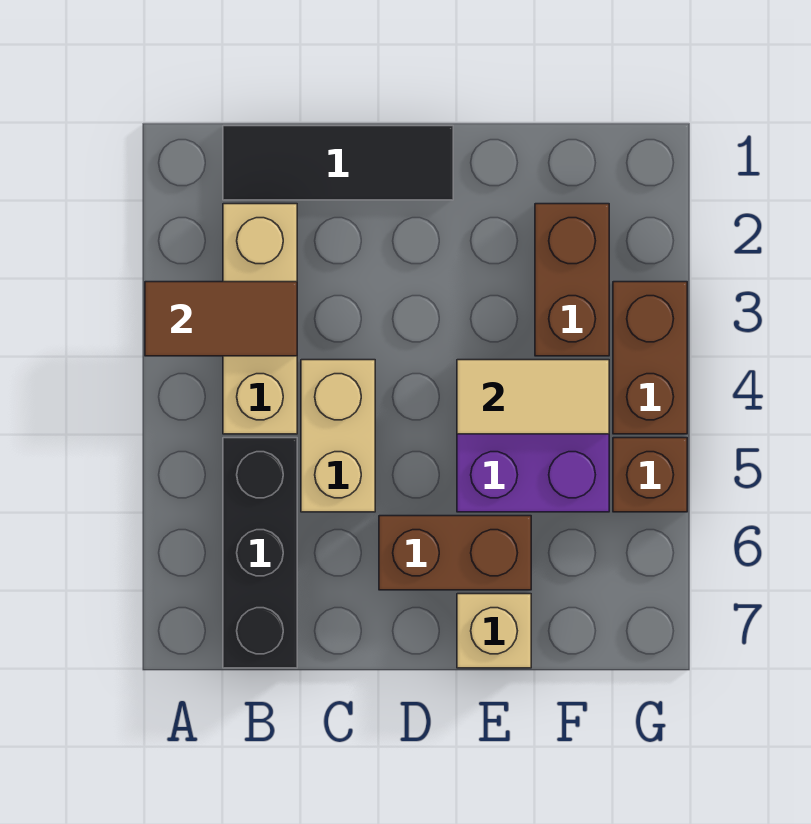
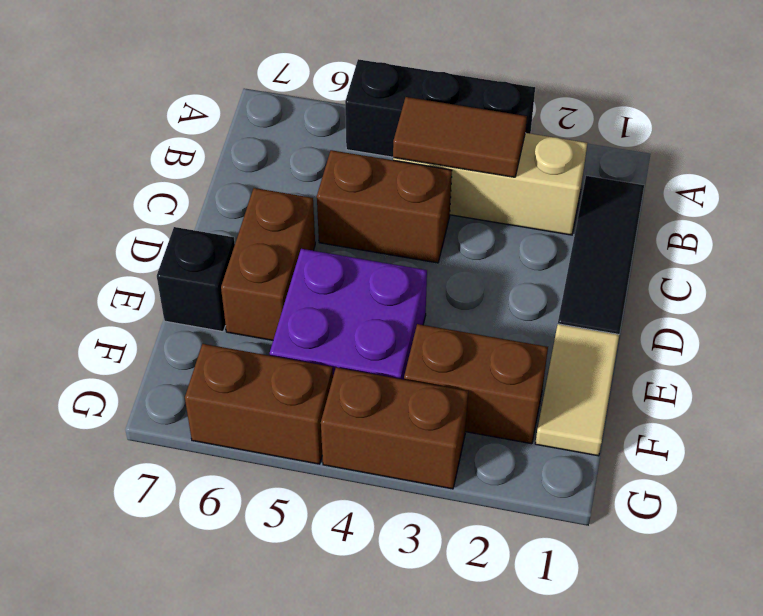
brown 1x2 tile [145,282,297,356] -> brown 1x2 tile turned to [393,97,527,177]
black 1x3 brick [223,438,297,668] -> black 1x3 brick moved to [345,59,535,157]
tan 1x2 brick [301,360,375,512] -> brown 1x2 brick [317,150,452,263]
tan 1x2 tile [457,360,609,434] -> tan 1x2 tile moved to [535,324,619,456]
tan 1x1 brick [457,594,531,668] -> black 1x1 brick [157,227,235,332]
brown 1x1 brick [613,438,687,512] -> brown 1x2 brick [185,344,333,464]

